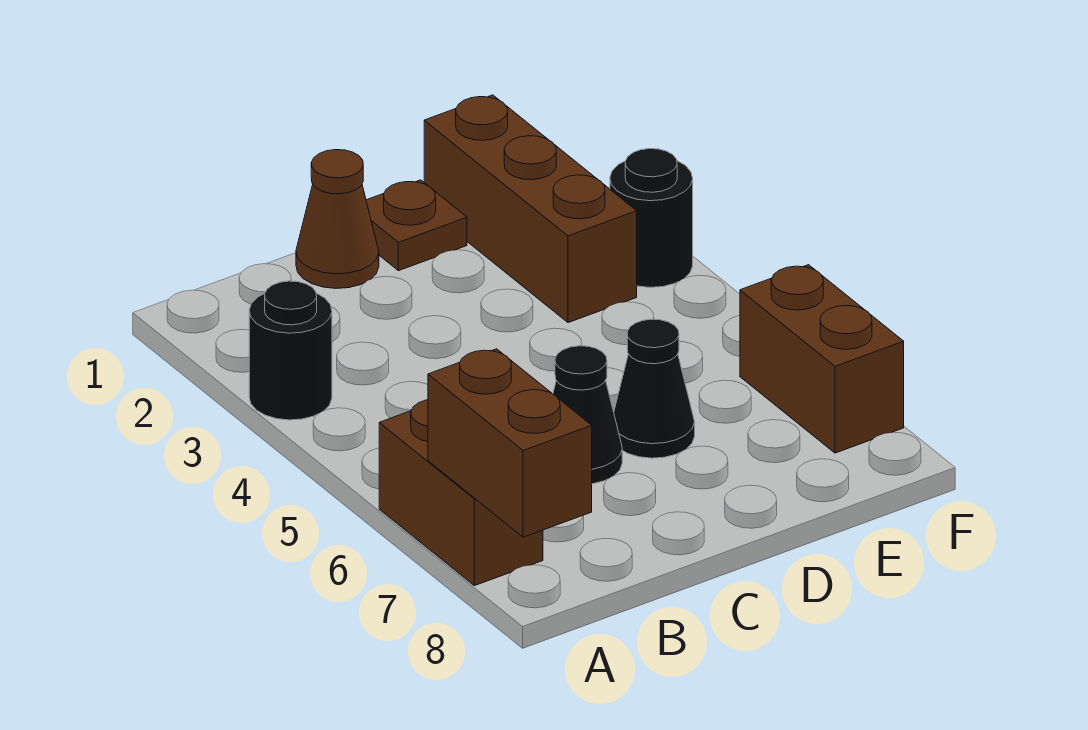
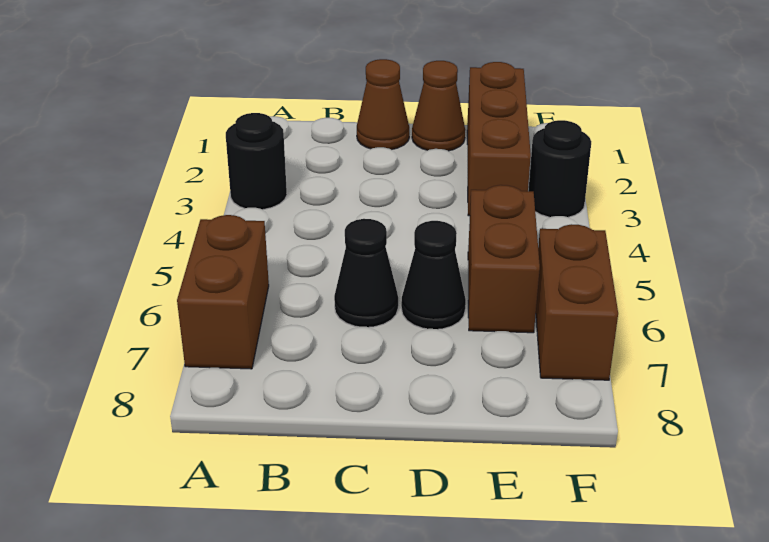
brown 1x2 brick [428,349,592,537] -> brown 1x2 brick moved to [468,185,540,333]
brown 1x1 plate [366,180,467,271] -> brown 1x1 cone [412,61,465,151]

